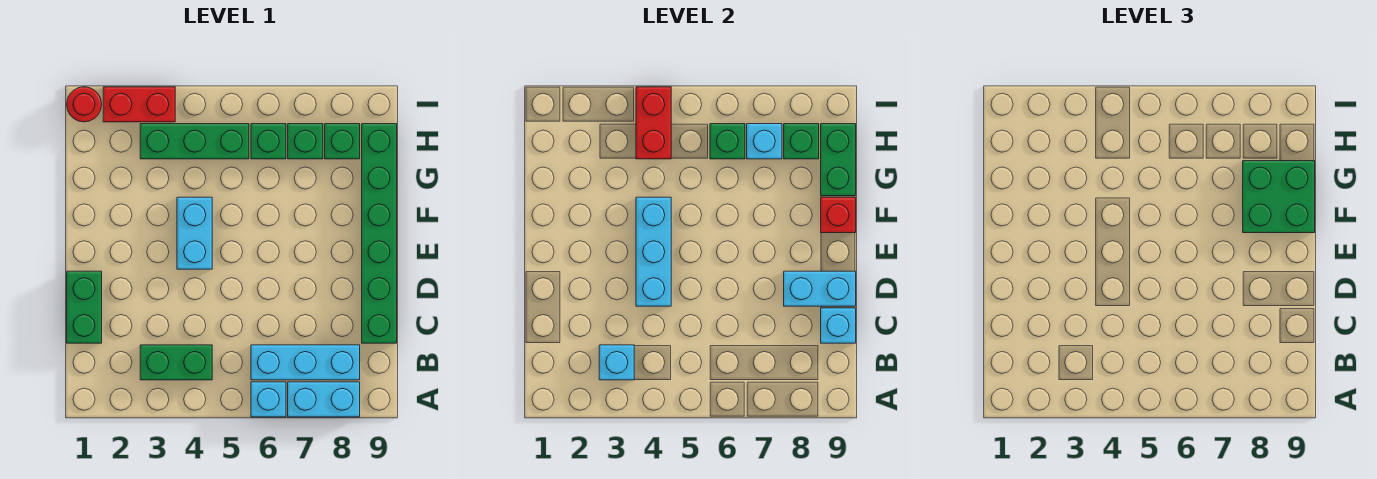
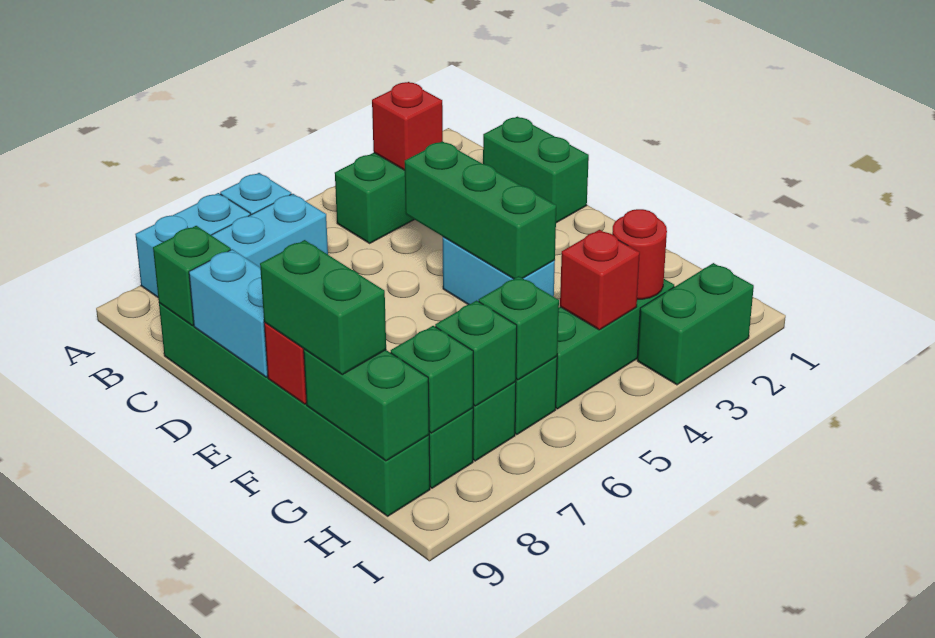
cyan 1x1 brick [599,345,634,380] -> red 1x1 brick [372,82,443,170]
cyan 1x1 brick [821,308,856,343] -> green 1x1 brick [153,226,231,326]
cyan 1x3 brick [636,197,671,306] -> green 1x3 brick [405,141,556,279]
cyan 1x2 brick [784,271,856,306] -> cyan 1x2 brick turned to [189,249,268,377]
green 2x2 brick [1243,161,1315,233] -> green 1x2 brick [260,240,386,375]
red 1x2 brick [636,87,671,159] -> red 1x1 brick [560,230,640,330]
cyan 1x1 brick [747,124,782,159] -> green 1x1 brick [435,301,517,406]
red 1x1 round brick [67,87,102,122] -> red 1x1 round brick moved to [612,209,667,299]
red 1x2 brick [103,87,175,122] -> green 1x2 brick [637,263,754,385]

